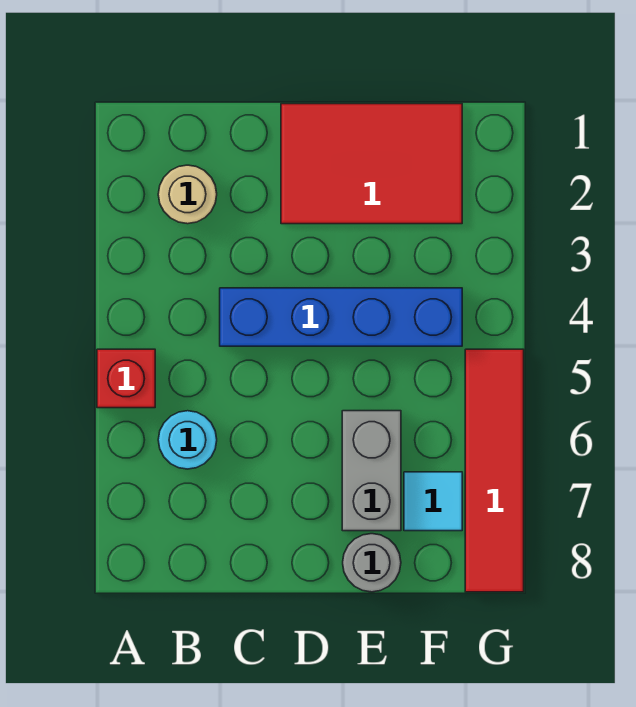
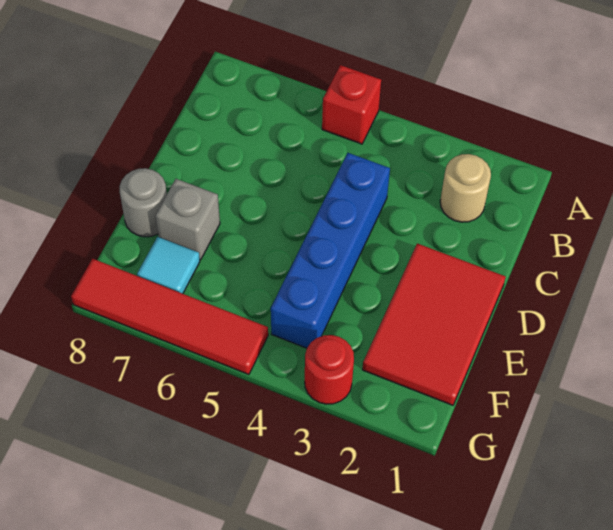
cyan 1x1 round brick [158,411,217,469] -> none
grey 1x2 brick [342,411,401,531] -> grey 1x1 brick [156,179,220,260]
none -> red 1x1 round brick [305,335,354,404]

